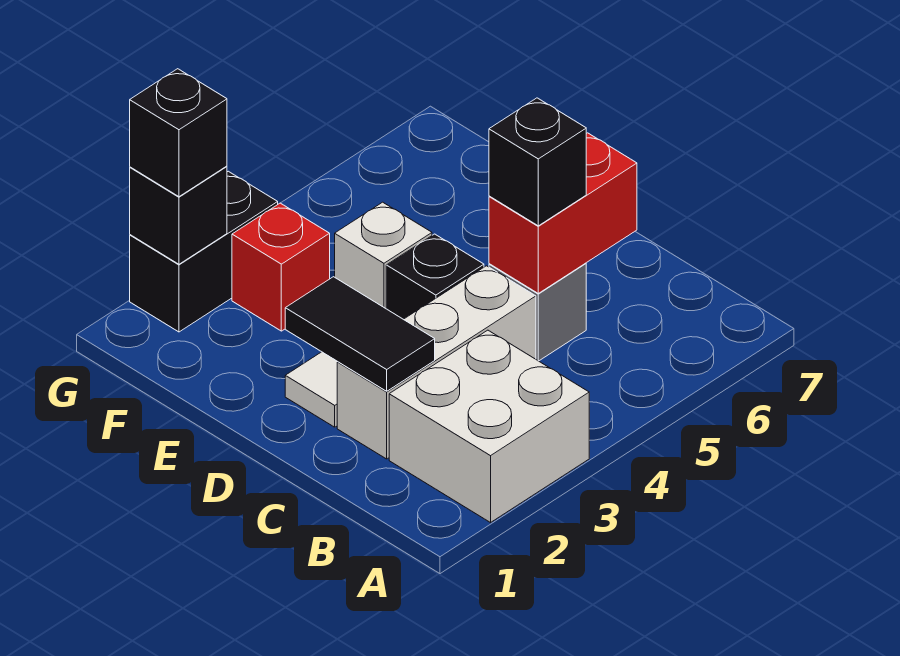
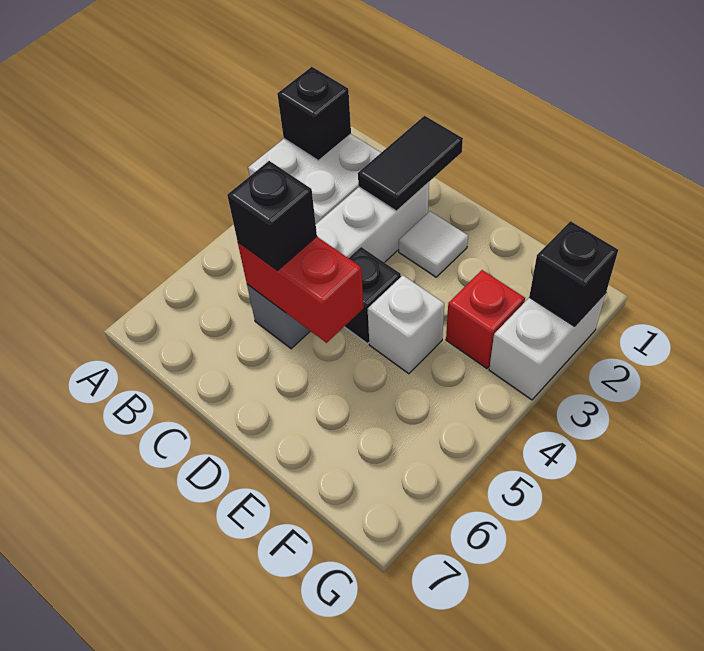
black 1x2 tile [285,277,435,391] -> black 1x2 tile turned to [358,116,463,211]
red 1x2 brick [489,133,637,293] -> red 1x2 brick turned to [238,237,364,343]
black 1x2 brick [130,171,278,332] -> white 1x2 brick [489,293,606,400]
black 1x1 brick [130,69,227,197] -> black 1x1 brick moved to [277,67,351,161]

